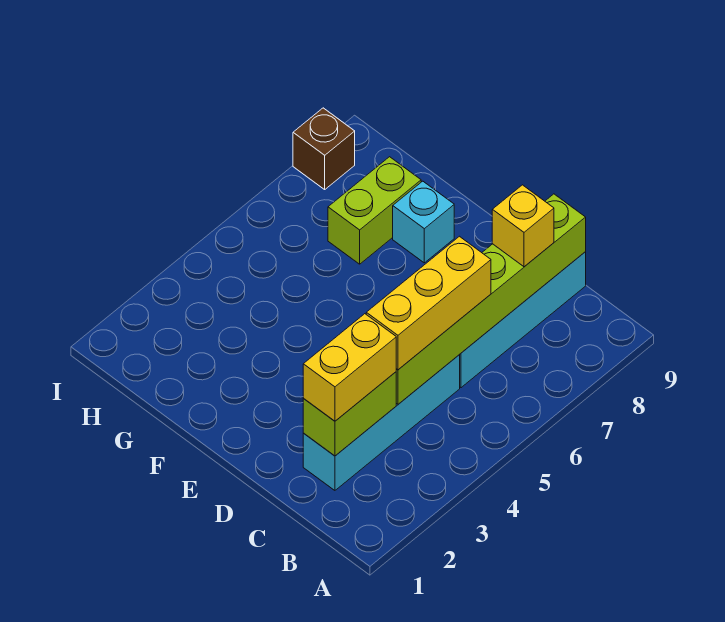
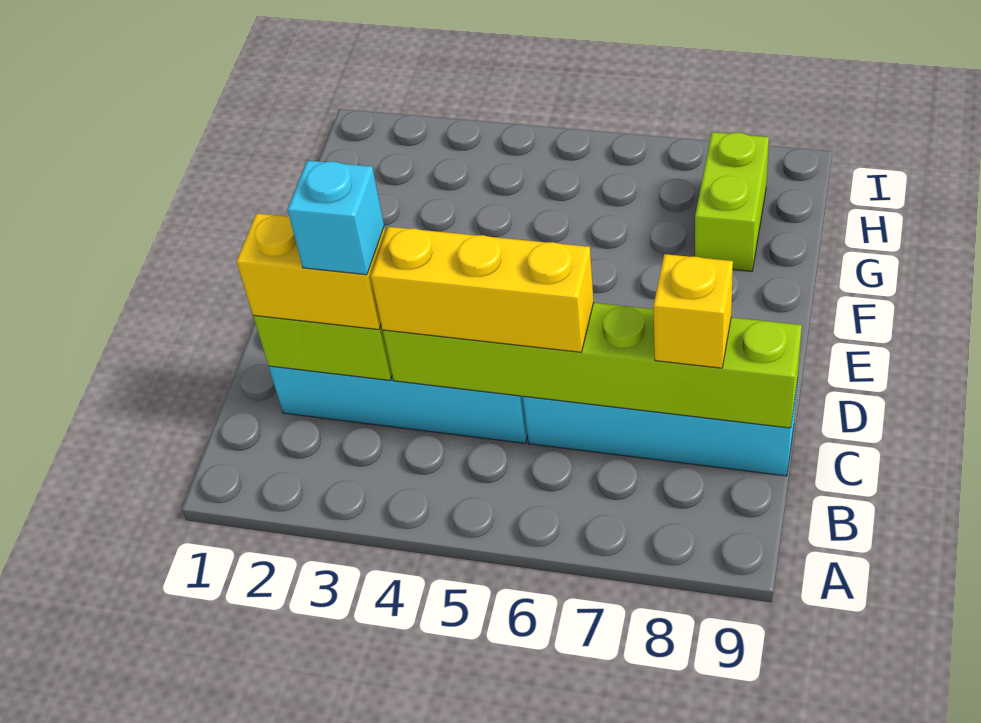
cyan 1x1 brick [393,181,454,263] -> cyan 1x1 brick moved to [287,160,384,275]
lime 1x2 brick [328,157,421,264] -> lime 1x2 brick turned to [695,132,769,271]
brown 1x1 brick [293,108,355,189] -> none

